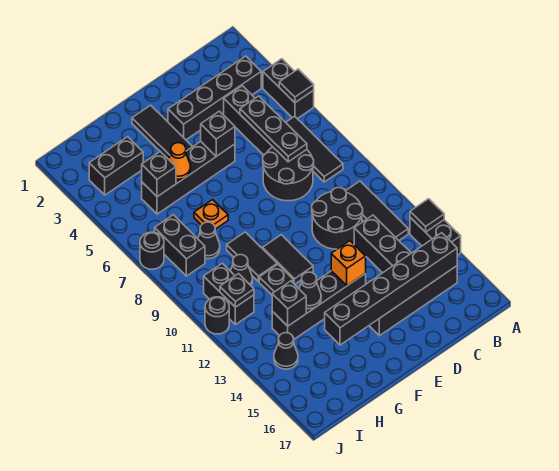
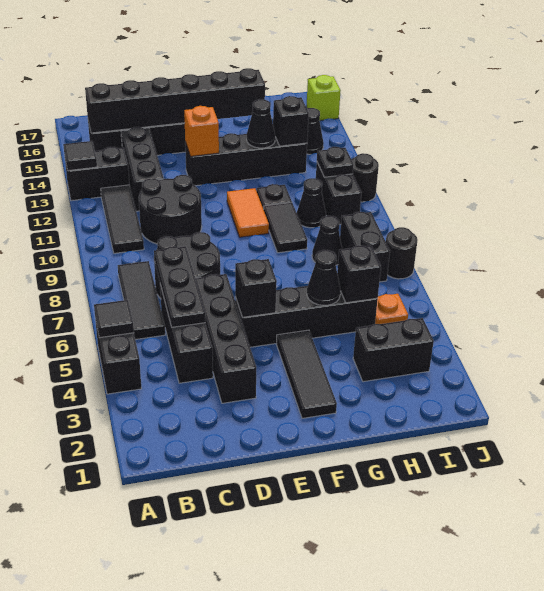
black 1x2 brick [410,217,461,255] -> black 1x2 brick turned to [65,147,129,201]
black 1x4 brick [168,56,261,140] -> black 1x4 brick turned to [195,274,257,403]
black 1x2 tile [263,235,313,284] -> orange 1x2 tile [227,188,269,237]
orange 1x1 cone [169,143,191,179] -> black 1x1 cone [307,250,340,305]
orange 1x1 plate [194,200,228,229] -> orange 1x1 plate moved to [375,294,408,324]
none -> lime 1x1 brick [306,75,341,121]

